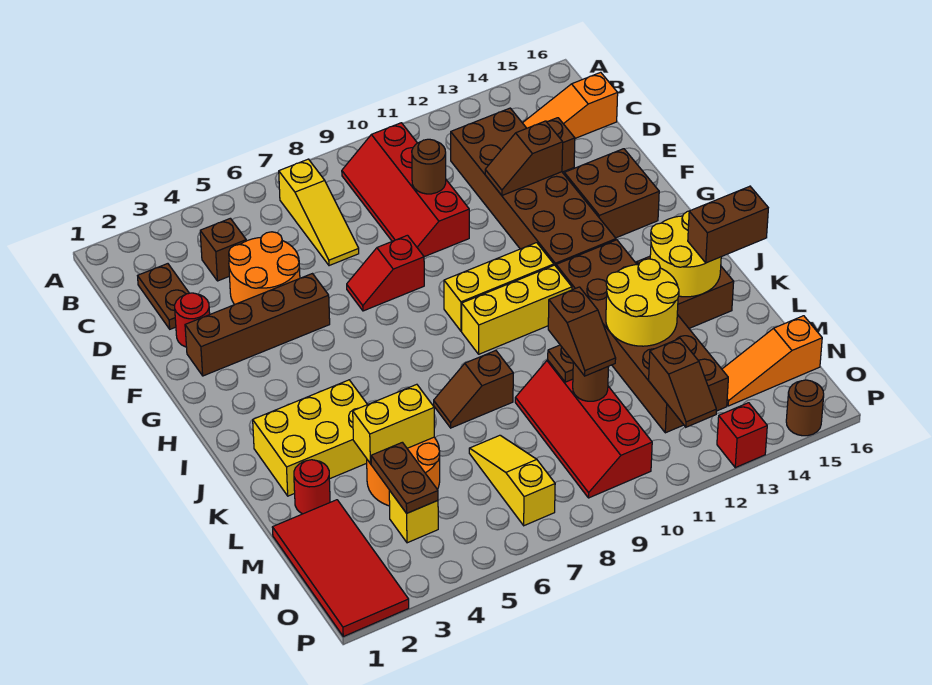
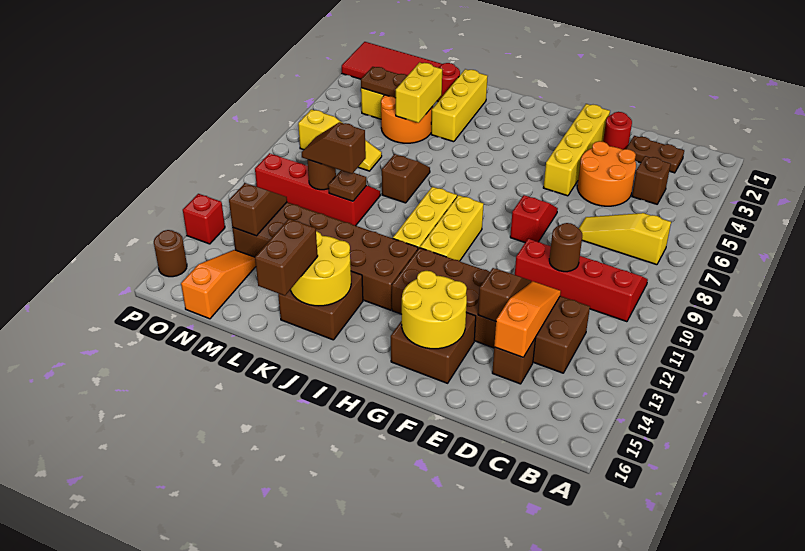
orange 1x3 slope [523,72,618,138] -> orange 1x3 slope moved to [494,281,561,357]
brown 1x4 brick [185,274,330,376] -> yellow 1x4 brick [543,104,610,196]
yellow 2x3 brick [253,380,368,496] -> yellow 1x3 brick [431,69,488,142]
yellow 2x2 round brick [606,259,679,346] -> yellow 2x2 round brick moved to [402,271,467,349]
brown 1x2 slope [649,338,716,427] -> brown 1x2 slope turned to [229,183,287,236]

